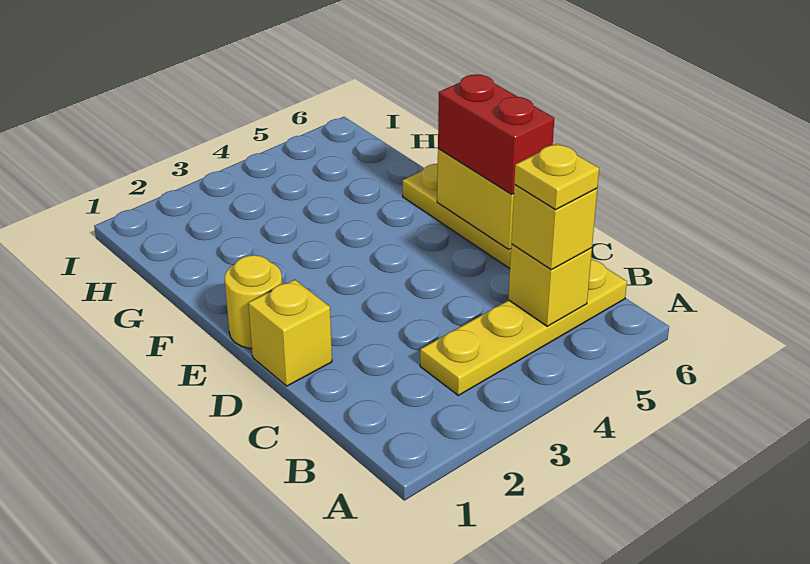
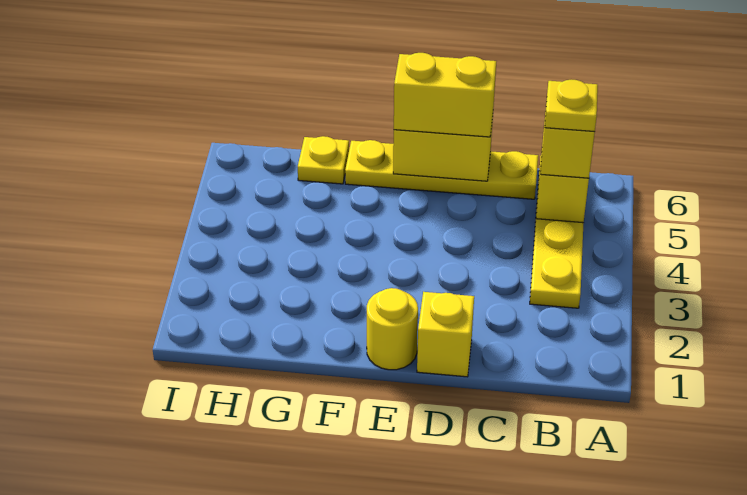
red 1x2 brick [438,74,554,194] -> yellow 1x2 brick [394,53,496,137]
none -> yellow 1x1 plate [298,136,349,184]

